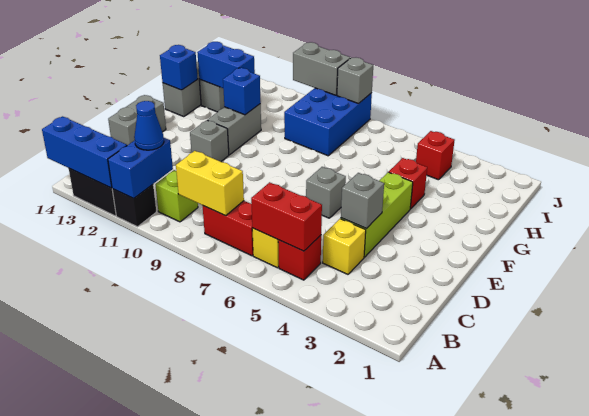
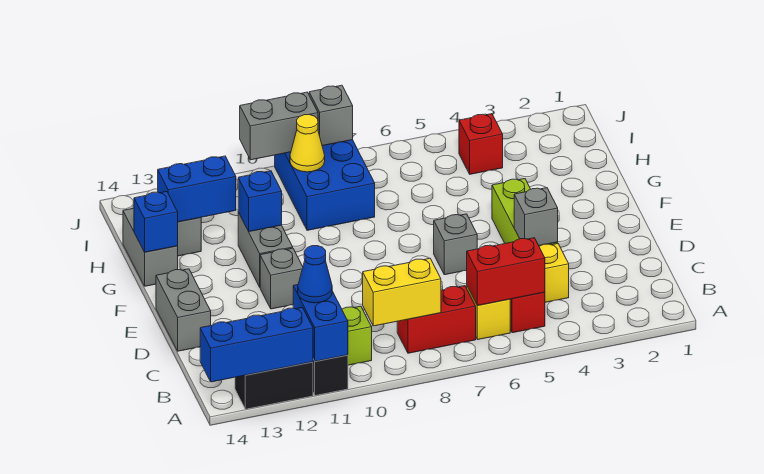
red 1x1 brick [389,158,427,209] -> none
none -> yellow 1x1 cone [290,115,325,172]

